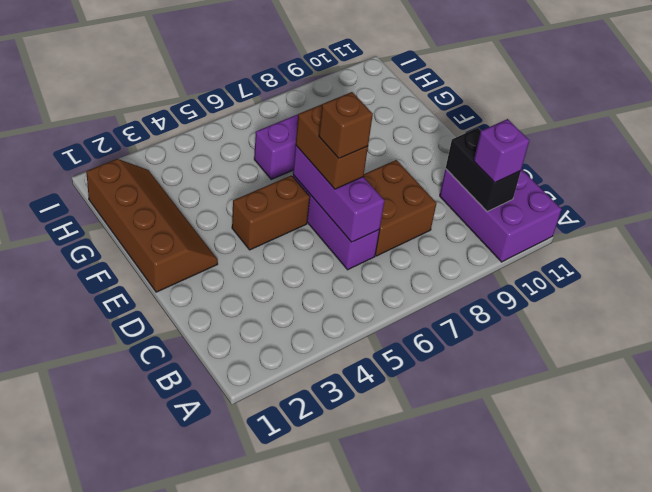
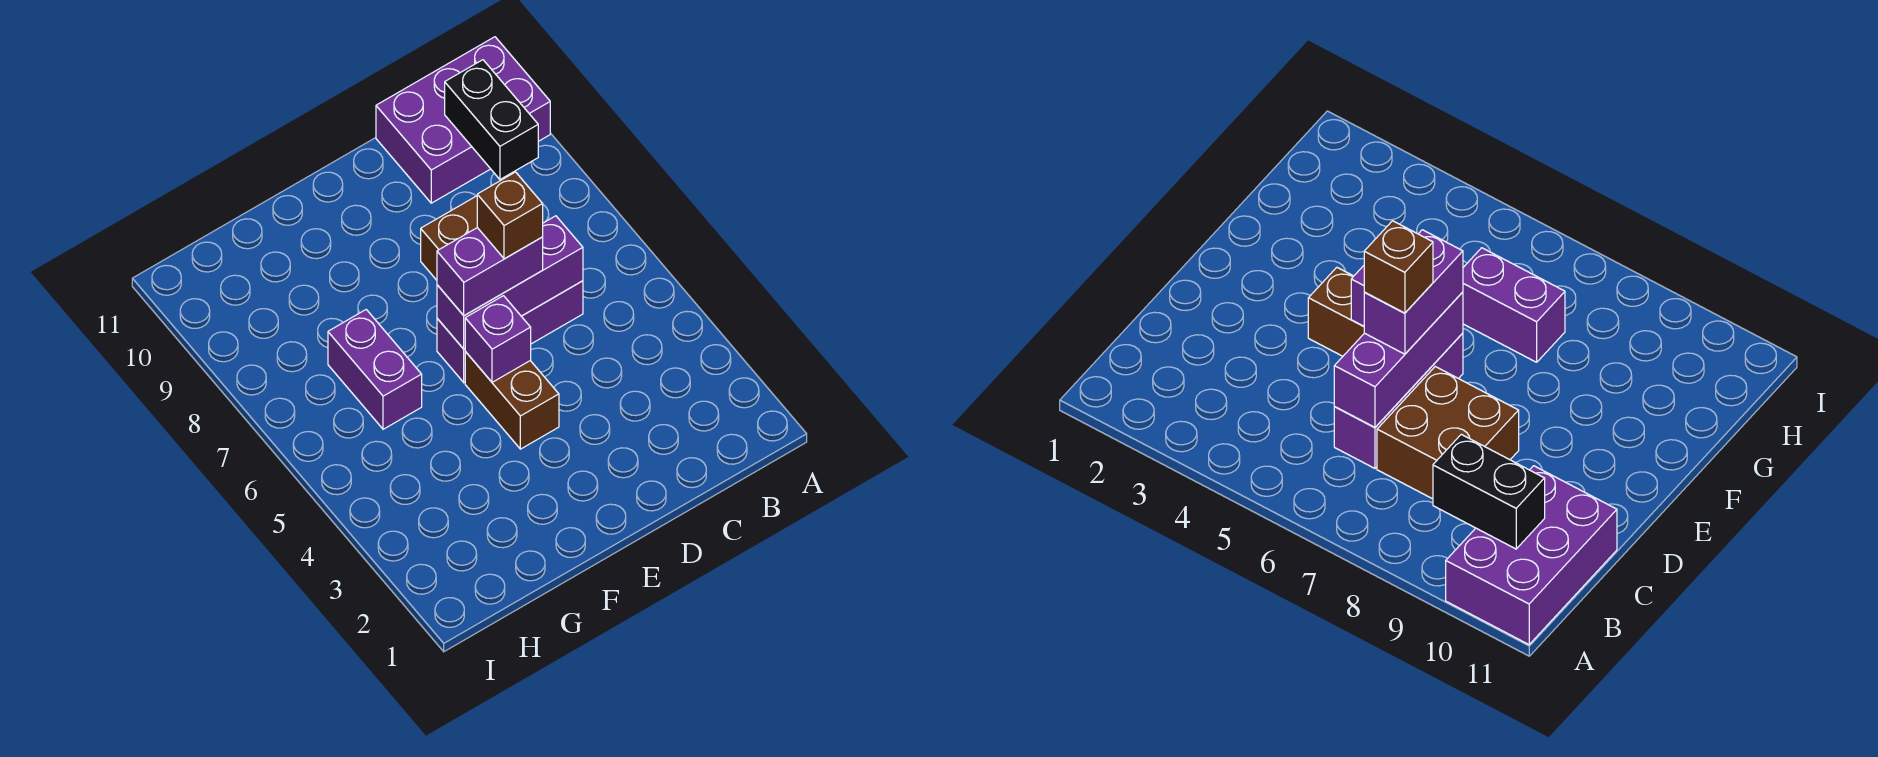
black 1x2 brick [446,128,521,211] -> black 1x2 brick turned to [445,60,538,179]
purple 1x1 brick [474,119,529,183] -> purple 1x1 brick moved to [465,296,531,382]
brown 1x2 brick [296,104,368,189] -> purple 1x2 brick [437,228,543,316]
brown 2x4 slope [86,159,218,292] -> none

